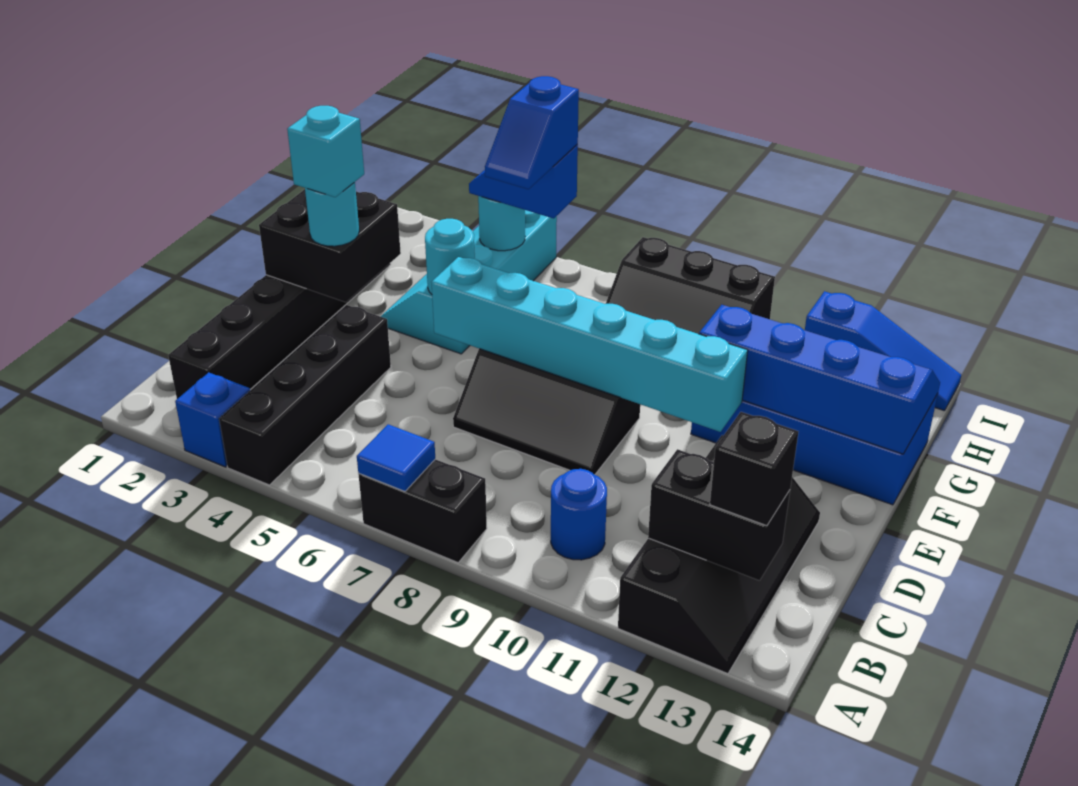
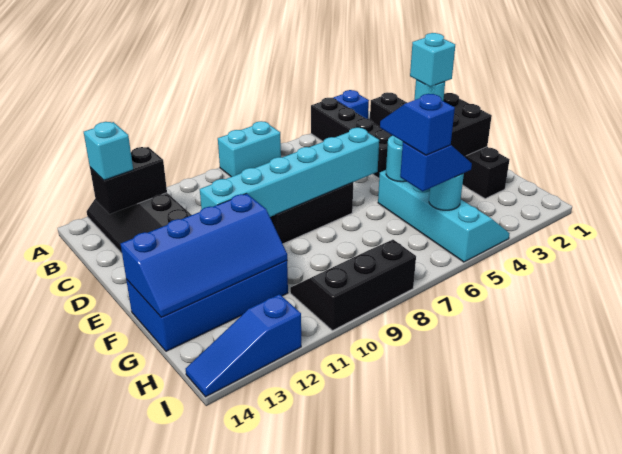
black 1x2 brick [358,459,487,563] -> cyan 1x2 brick [218,121,281,177]
blue 1x1 tile [357,424,435,491] -> none
blue 1x1 round brick [551,469,607,560] -> none
black 1x1 brick [710,412,798,526] -> cyan 1x1 brick [84,122,133,180]

